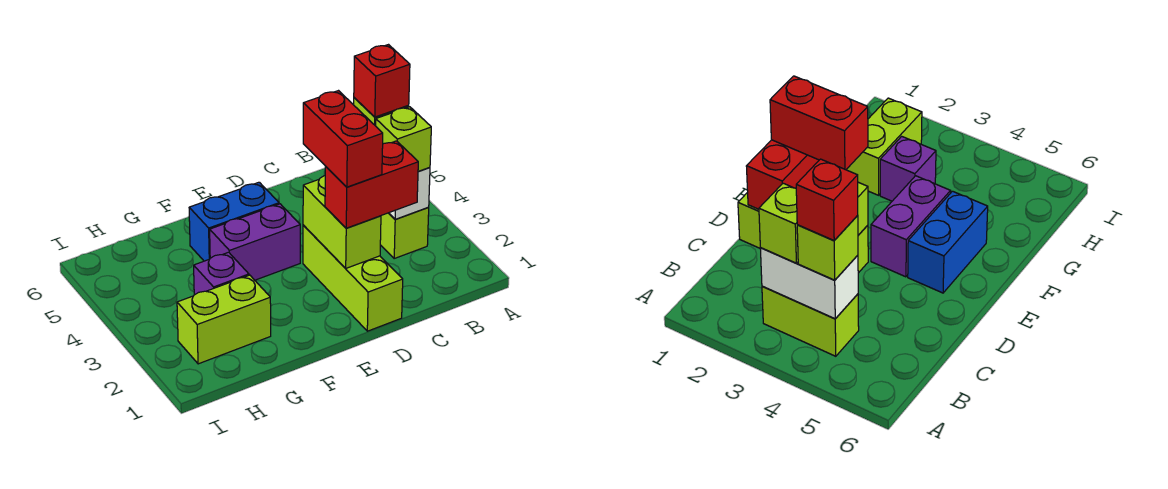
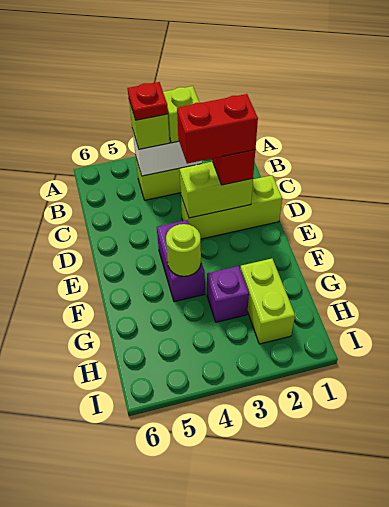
red 1x1 brick [354,45,410,117] -> red 1x1 plate [127,82,168,120]
blue 1x2 brick [189,182,279,261] -> none
none -> lime 1x1 round brick [166,224,201,276]

